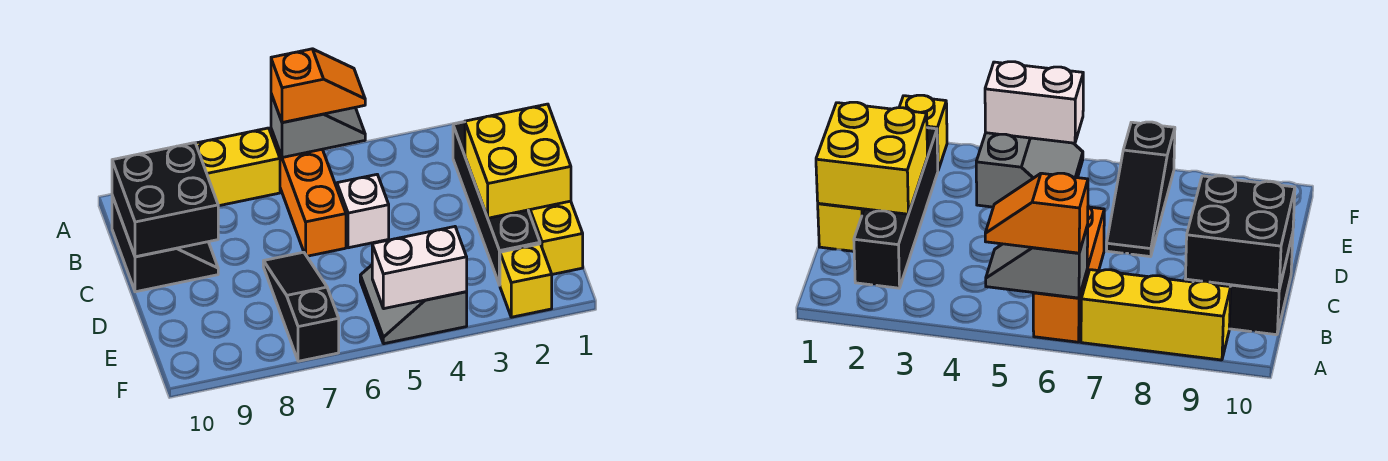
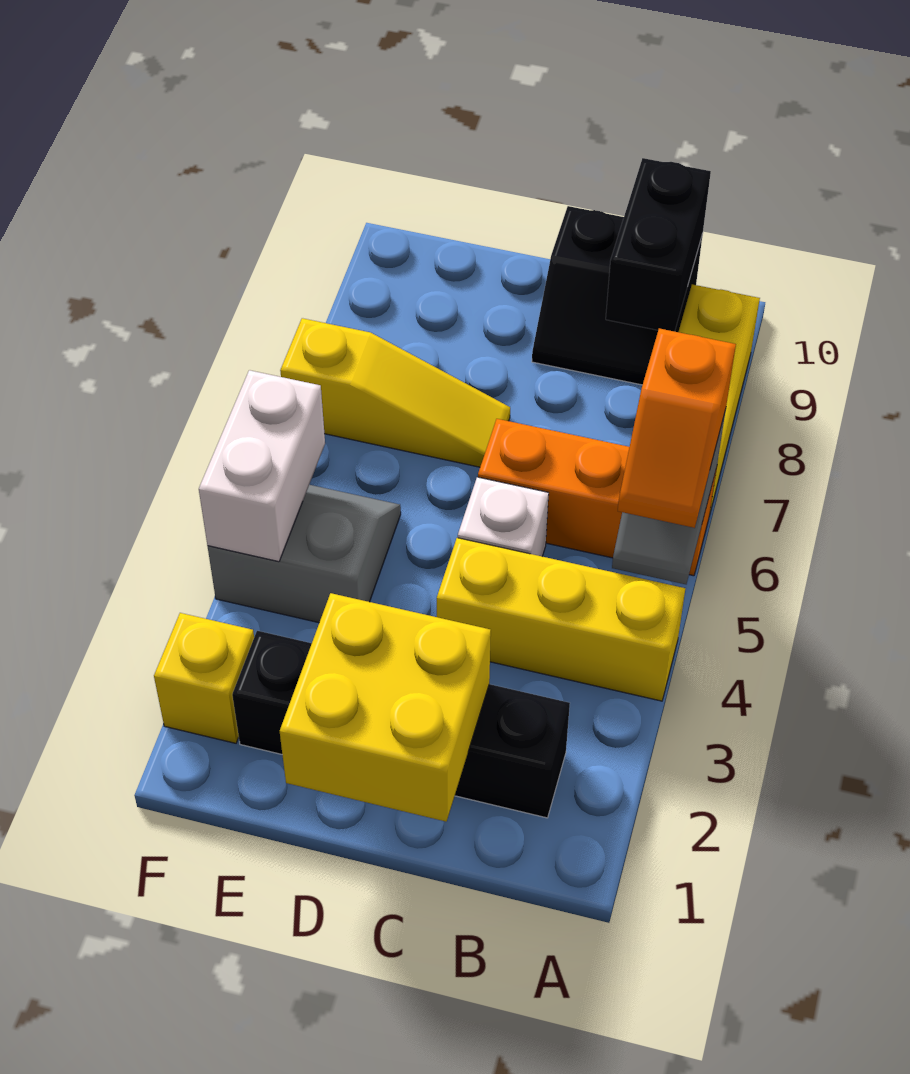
black 2x2 brick [112,143,218,257] -> black 1x2 brick [606,158,711,331]
yellow 1x3 brick [528,201,583,274] -> yellow 1x3 brick moved to [437,538,685,701]
black 1x3 slope [263,252,339,361] -> yellow 1x3 slope [280,318,510,467]

